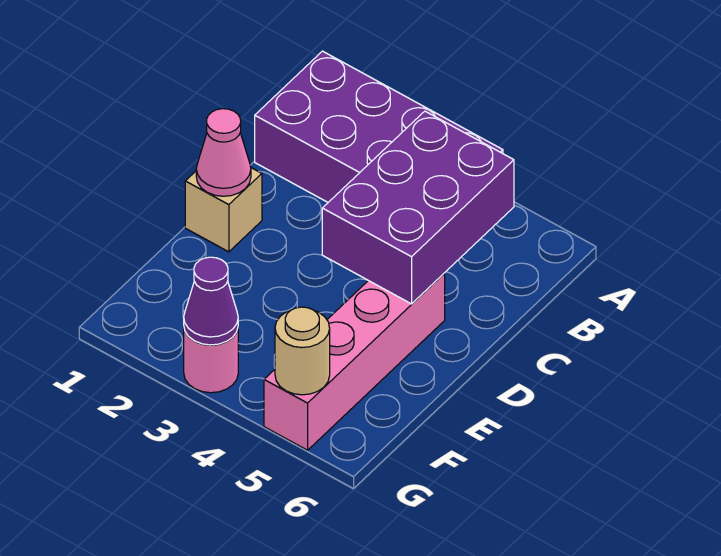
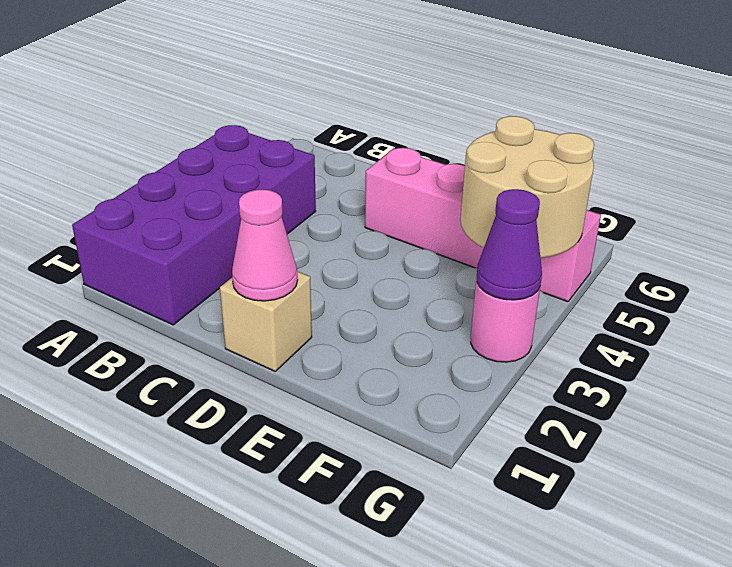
purple 2x3 brick [322,111,514,304] -> none
tan 1x1 round brick [275,307,330,395] -> tan 2x2 round brick [460,116,594,258]

